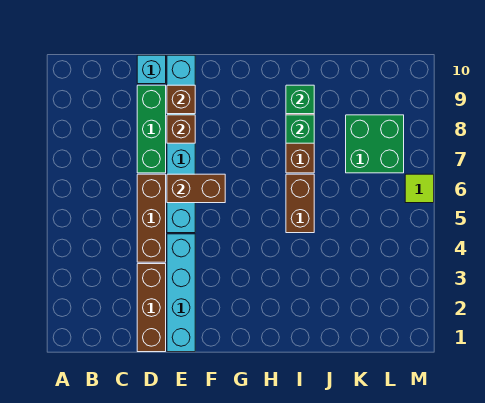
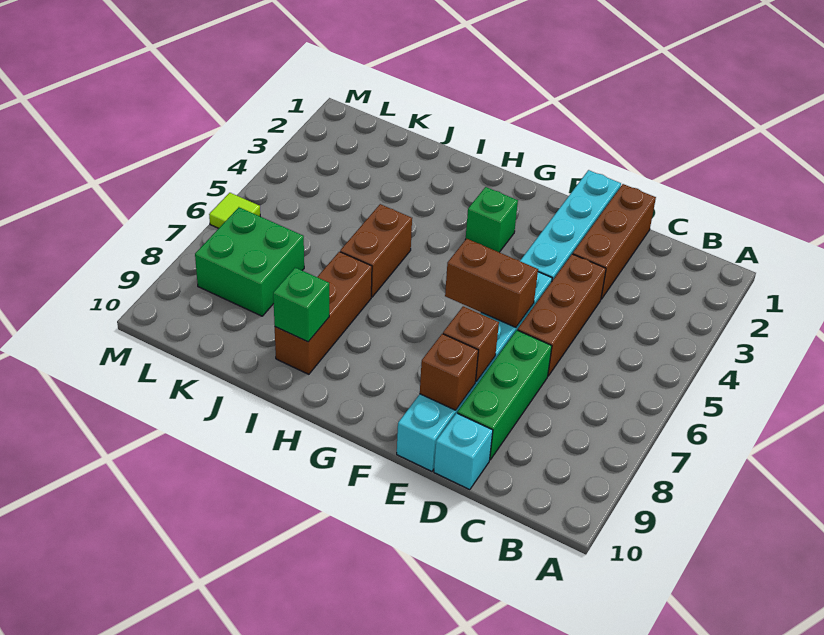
green 1x1 brick [286,115,314,143] -> green 1x1 brick moved to [466,187,518,252]

